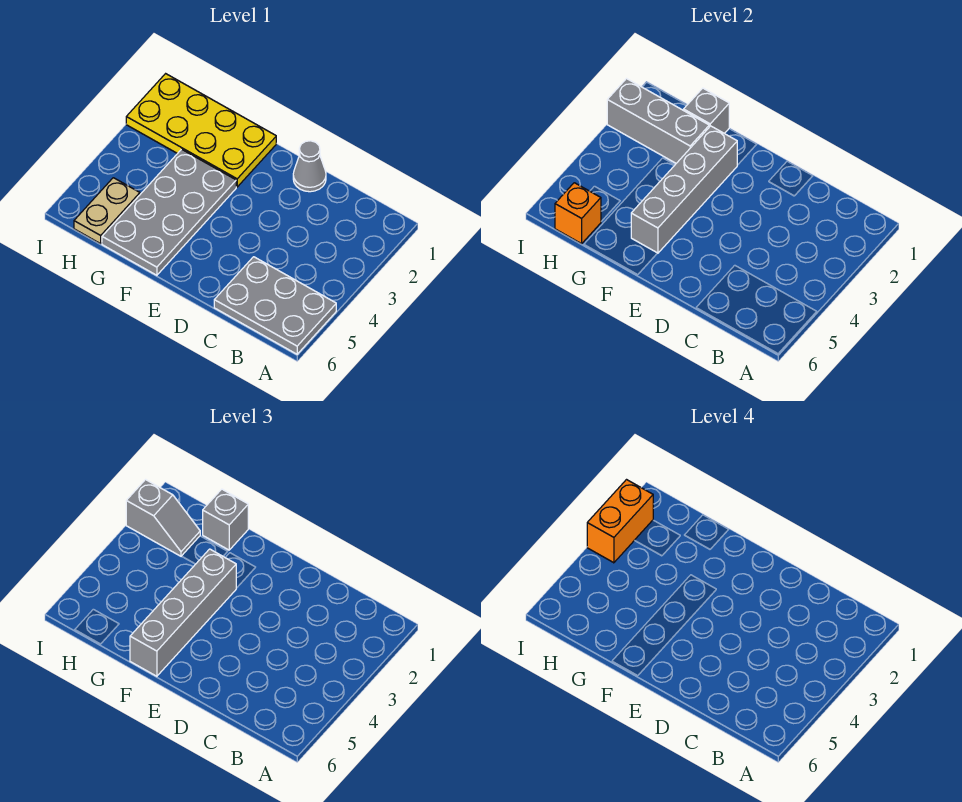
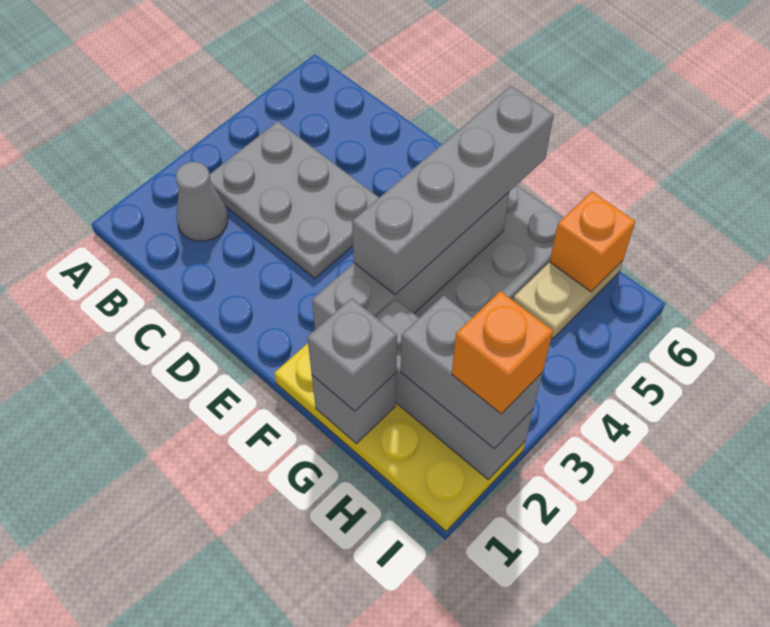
grey 2x3 plate [214,257,336,354] -> grey 2x3 plate moved to [210,121,379,278]
grey 1x1 cone [293,141,326,192] -> grey 1x1 cone moved to [176,162,228,241]
grey 1x2 slope [126,480,200,556] -> grey 1x2 brick [401,295,543,449]
orange 1x2 brick [587,480,653,563] -> orange 1x1 brick [452,291,553,414]

